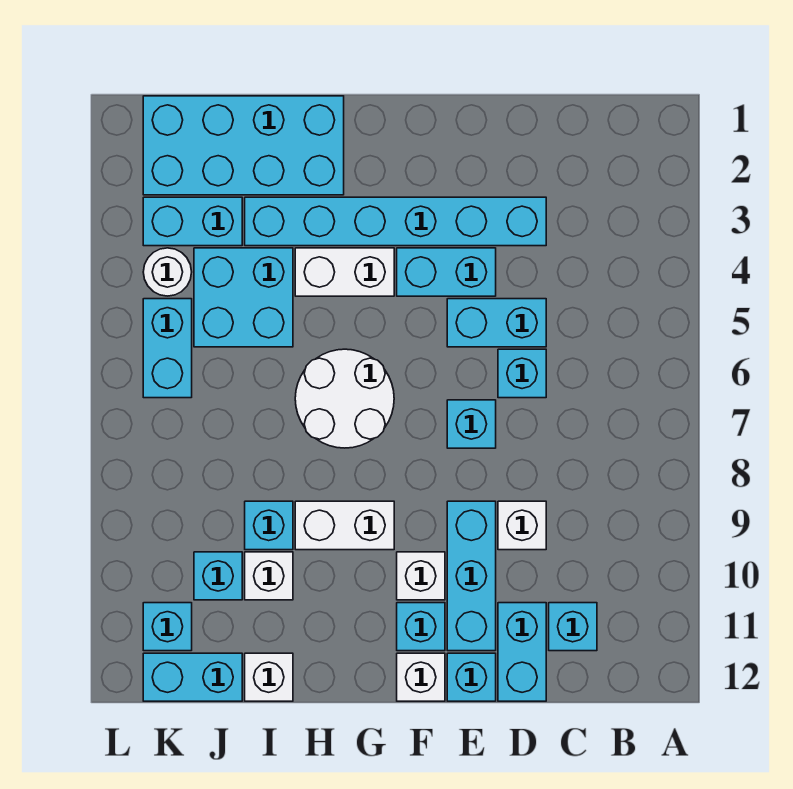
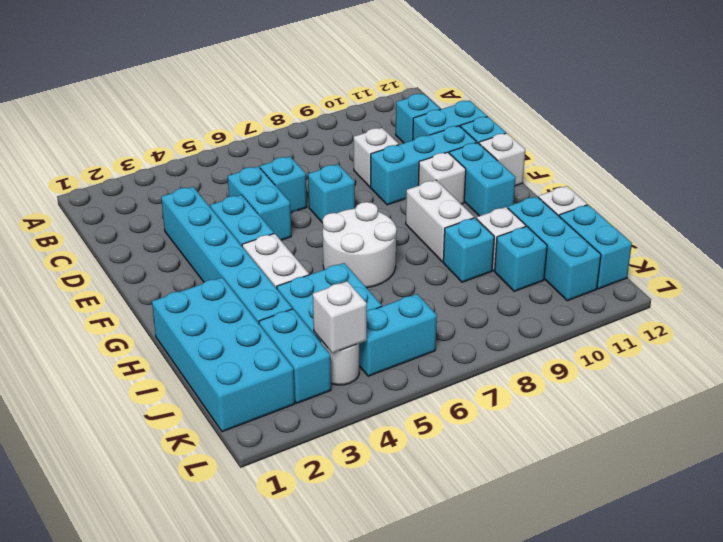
cyan 1x1 brick [397,603,445,651] -> cyan 1x2 brick [449,143,516,216]
none -> white 1x1 brick [313,281,367,353]
cyan 1x1 brick [143,603,192,651] -> cyan 1x3 brick [508,196,601,301]

